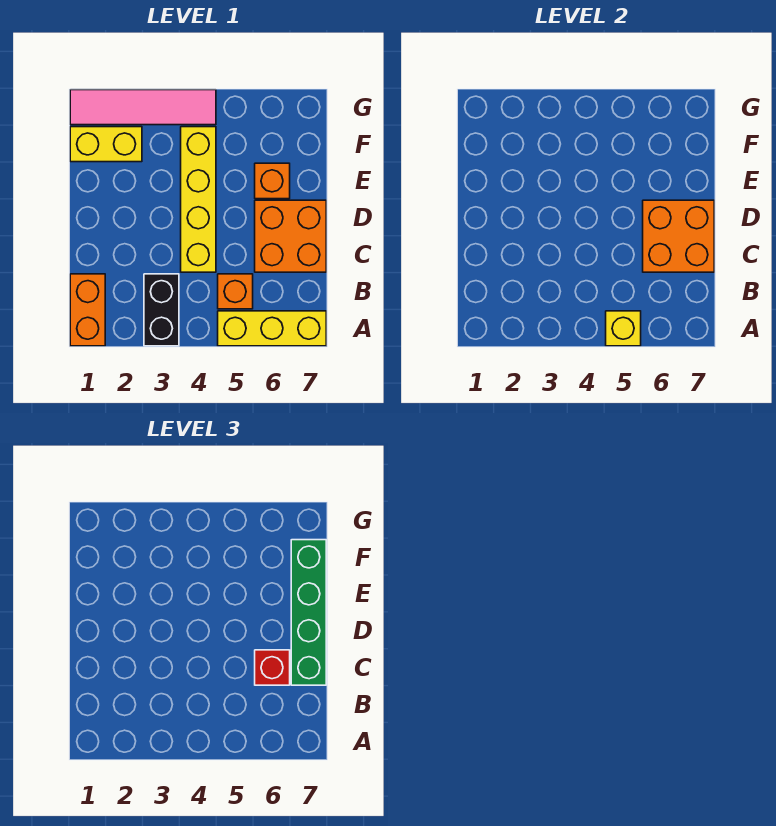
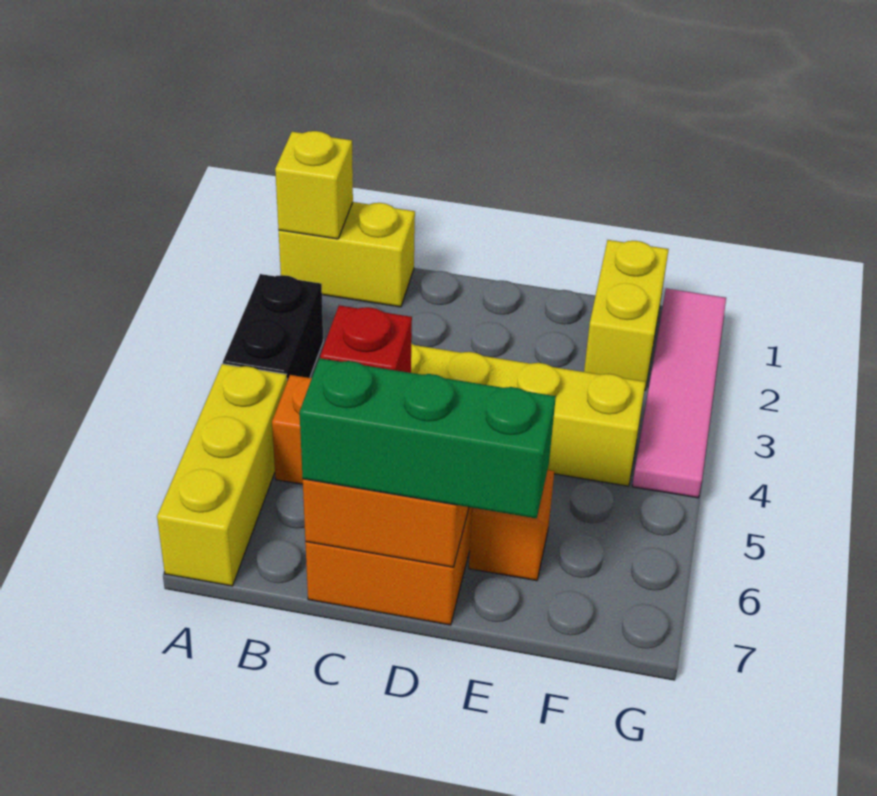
orange 1x2 brick [70,274,105,346] -> yellow 1x2 brick [279,202,415,307]
black 1x2 brick [144,274,179,346] -> black 1x2 brick turned to [223,274,323,381]
yellow 1x1 brick [606,311,641,346] -> yellow 1x1 brick moved to [275,131,353,239]
green 1x4 brick [291,540,326,685] -> green 1x3 brick [300,358,556,519]

